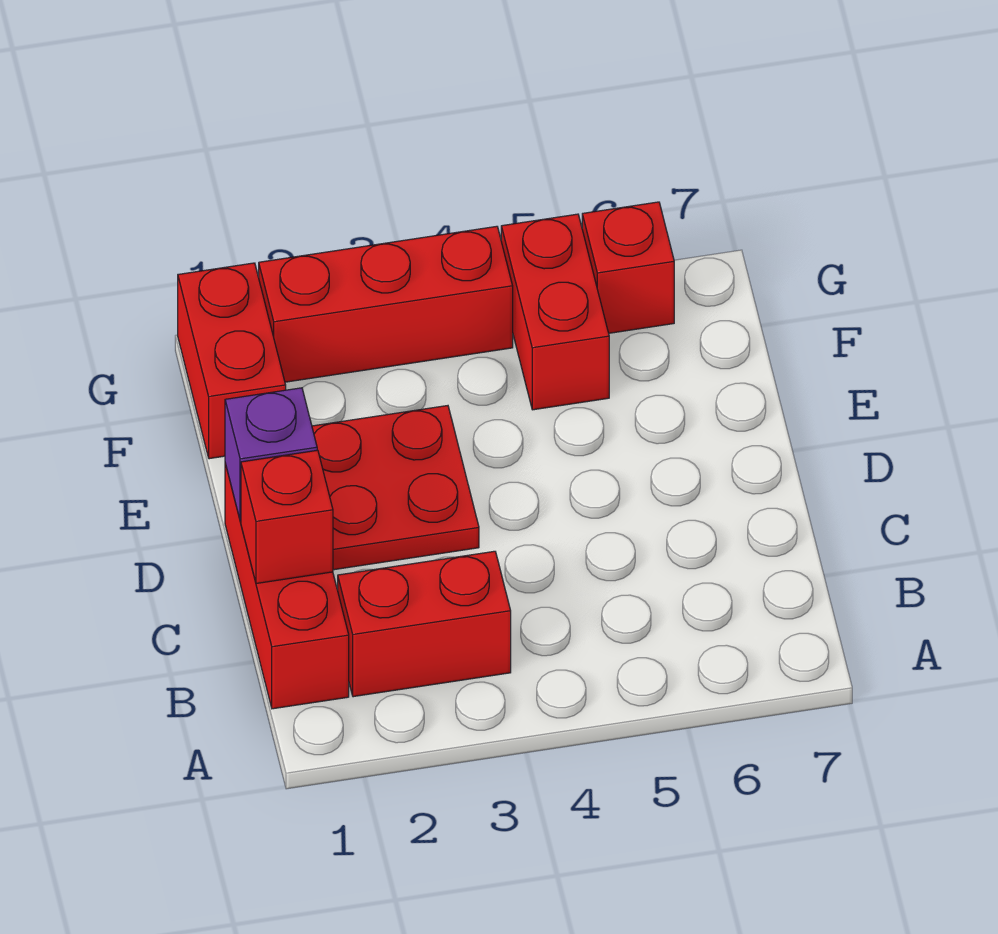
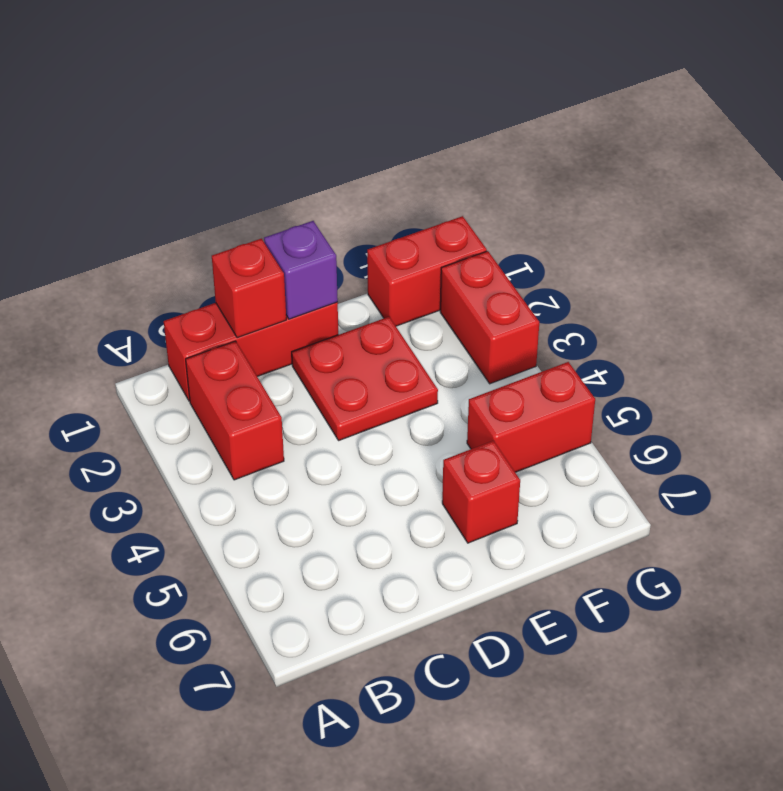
red 1x3 brick [259,226,513,382] -> red 1x2 brick [440,251,539,384]
red 1x1 brick [582,202,674,333] -> red 1x1 brick moved to [442,441,520,543]

